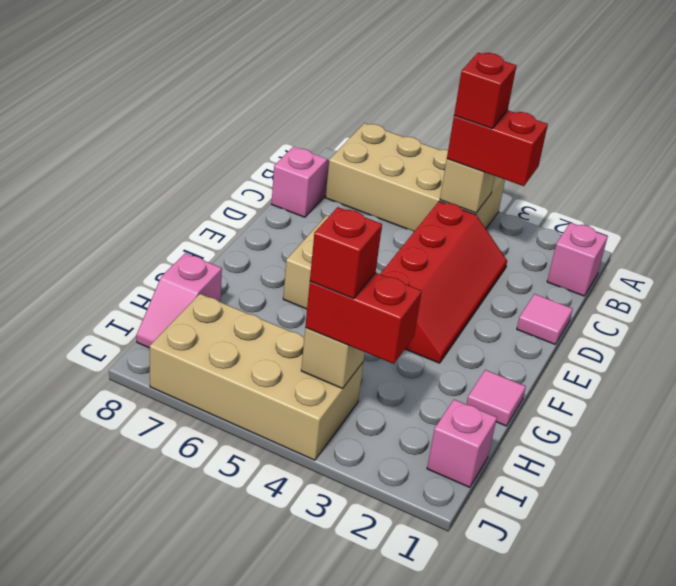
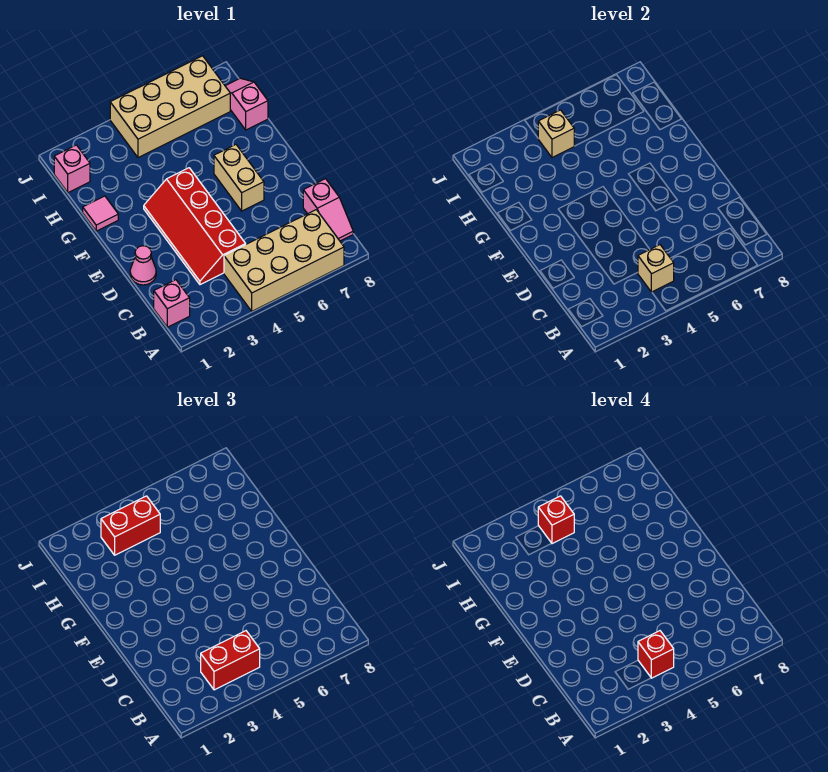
pink 1x1 tile [517,294,573,344] -> pink 1x1 cone [130,246,156,285]

